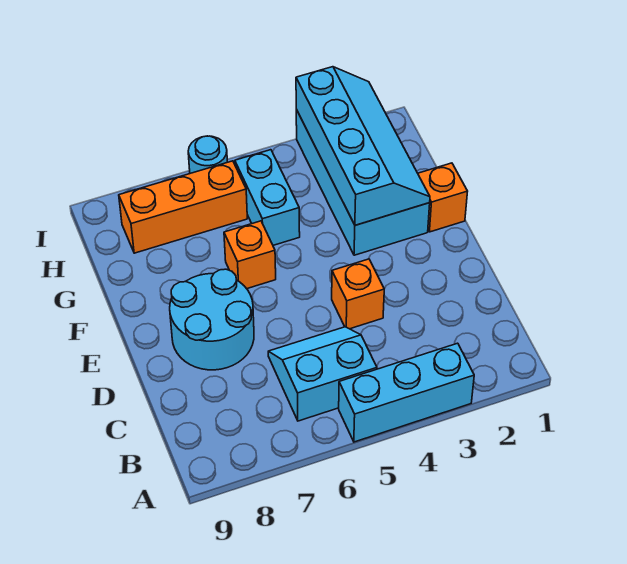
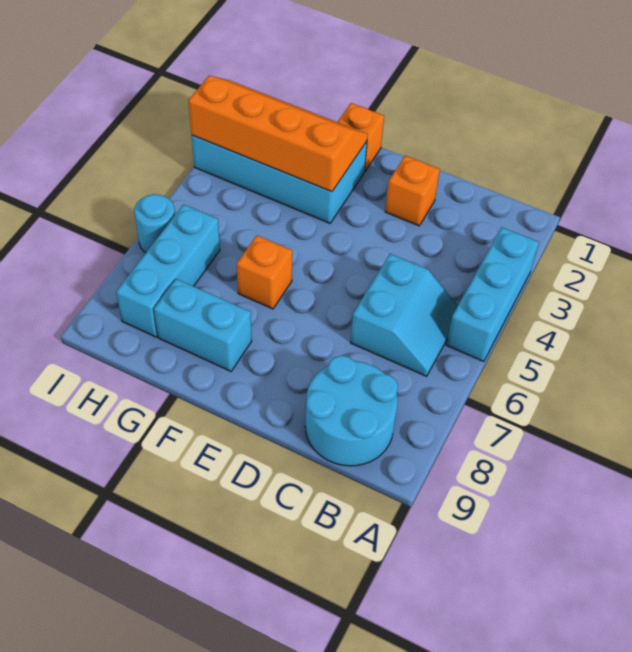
cyan 2x2 slope [268,327,377,421] -> cyan 2x2 slope turned to [350,254,458,376]
orange 1x1 brick [332,259,384,329] -> orange 1x1 brick moved to [385,156,440,226]
cyan 2x2 round brick [170,269,254,370] -> cyan 2x2 round brick moved to [305,355,398,466]
cyan 2x4 slope [296,67,430,225] -> orange 2x4 slope [189,76,368,192]
cyan 1x2 brick [235,150,300,245] -> cyan 1x2 brick moved to [154,279,252,371]
orange 1x3 brick [119,161,247,253] -> cyan 1x3 brick [116,204,220,337]

